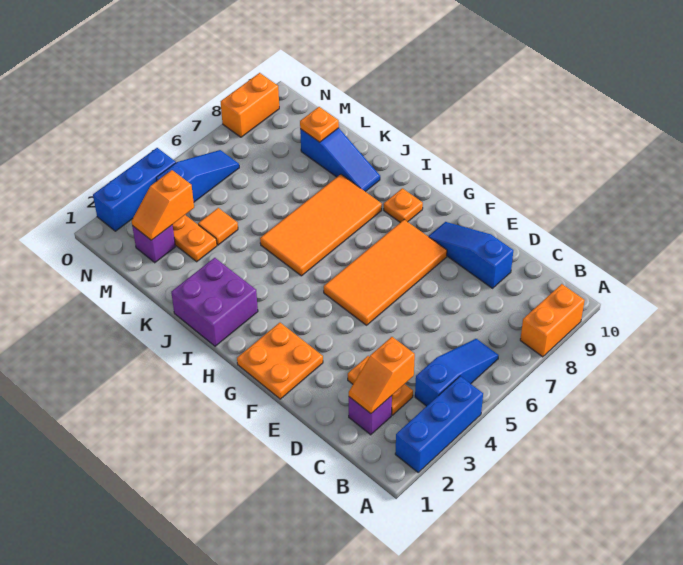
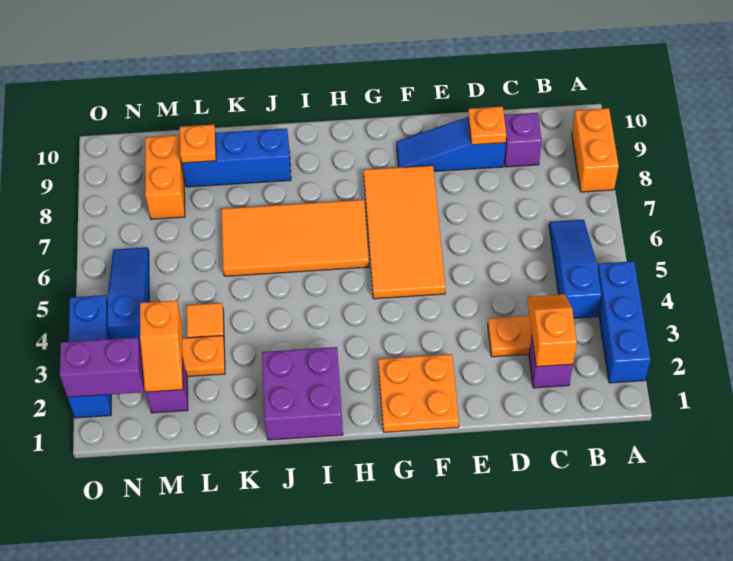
orange 1x2 slope [349,337,415,414] -> orange 1x2 slope turned to [528,294,577,367]
none -> purple 1x1 brick [504,113,542,167]
orange 1x1 plate [384,188,423,223] -> orange 1x1 plate moved to [468,106,506,145]
orange 2x4 tile [260,174,382,276] -> orange 2x4 tile turned to [221,200,369,276]
blue 1x3 slope [300,128,380,192] -> blue 1x3 brick [182,128,291,187]
none -> purple 1x2 brick [60,337,144,397]
orange 1x2 brick [221,73,279,137] -> orange 1x2 brick moved to [145,135,185,219]

